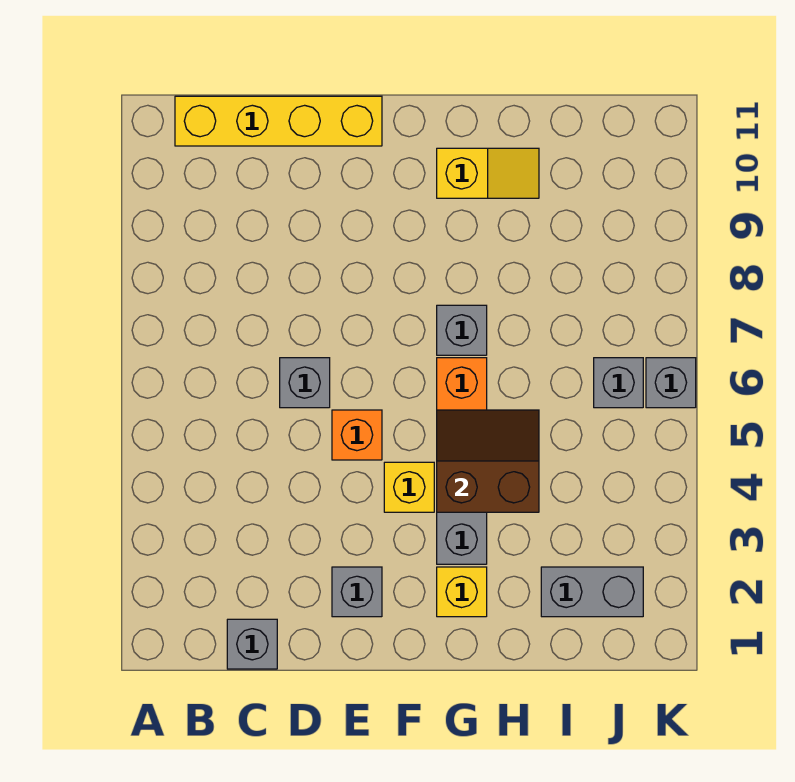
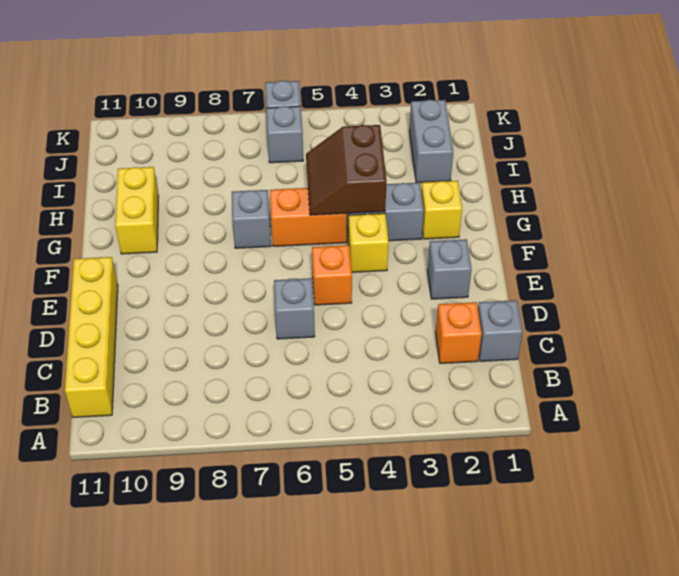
none -> orange 1x1 brick [436,302,482,364]
yellow 1x2 slope [437,148,539,198] -> yellow 1x2 brick [115,167,158,254]

